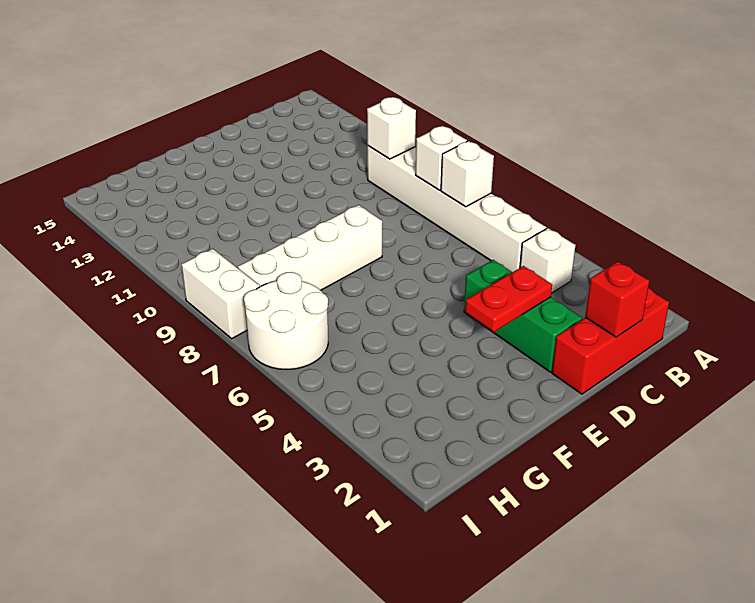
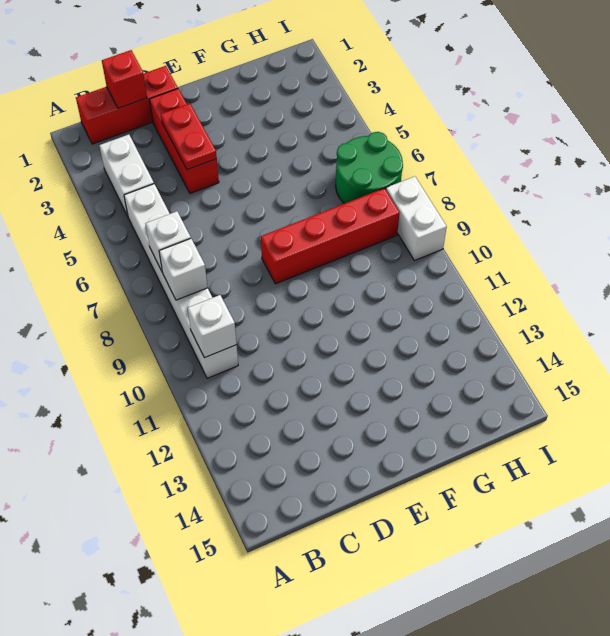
white 1x1 brick [520,228,575,293] -> white 1x2 brick [99,135,154,216]
green 1x3 brick [464,260,582,372] -> red 1x3 brick [149,89,219,193]
red 1x2 plate [465,266,552,332] -> red 1x2 plate turned to [161,103,217,170]
white 1x4 brick [238,205,382,290] -> red 1x4 brick [261,188,399,284]
white 2x2 round brick [244,272,328,369] -> green 2x2 round brick [336,132,403,204]

